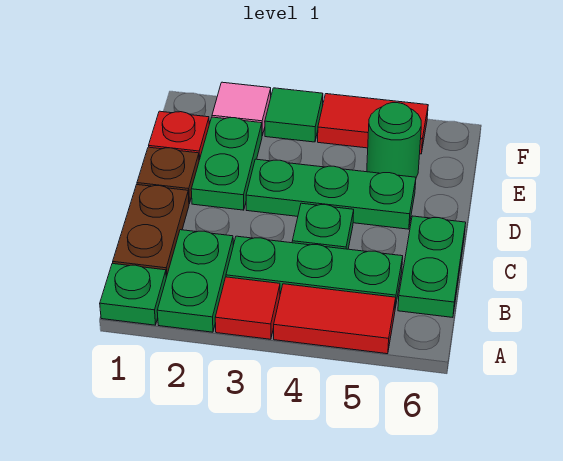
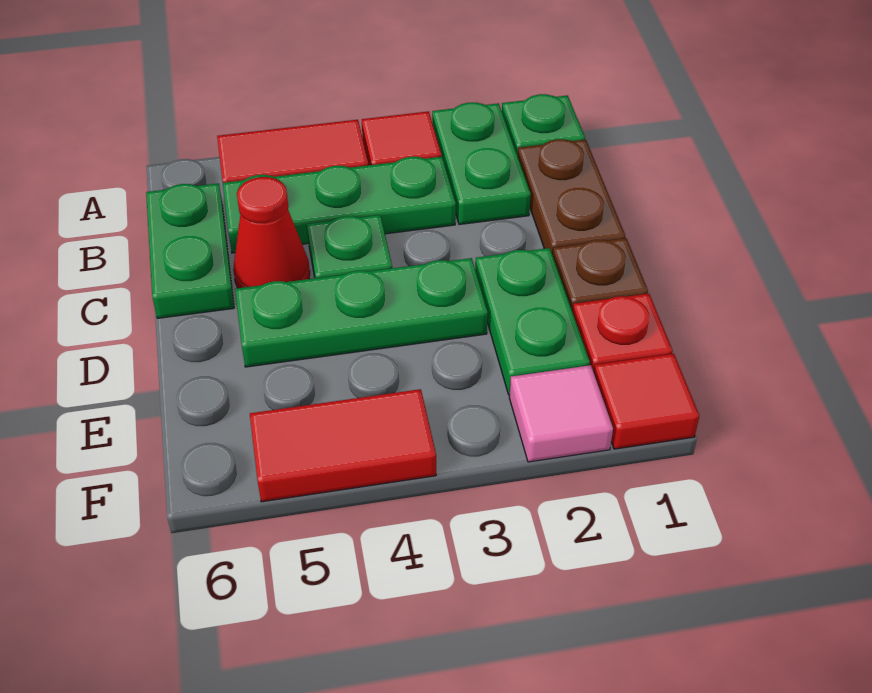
none -> red 1x1 cone [233,177,310,288]
green 1x1 round brick [367,103,421,177] -> none
none -> red 1x1 tile [594,354,699,449]
green 1x1 tile [265,88,323,142] -> none

